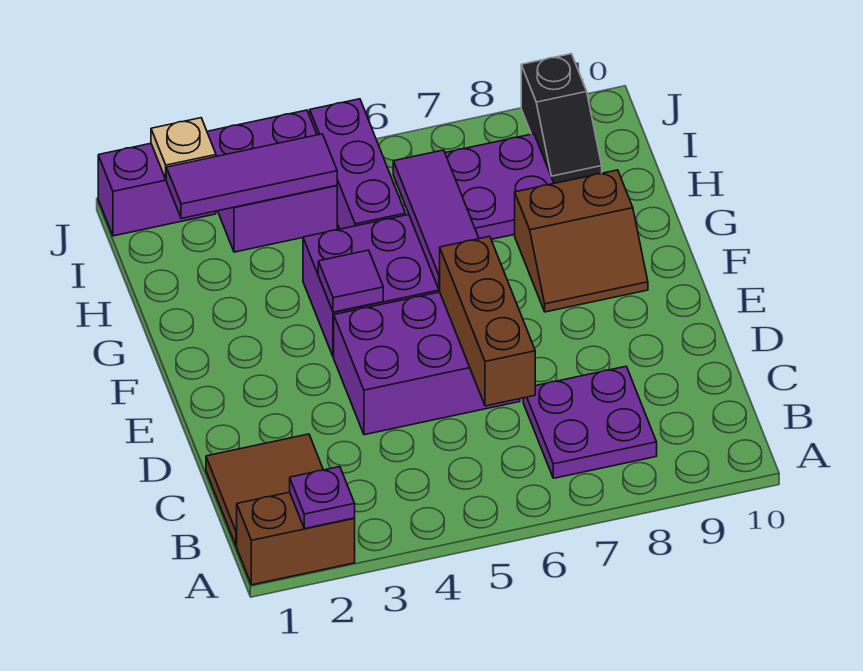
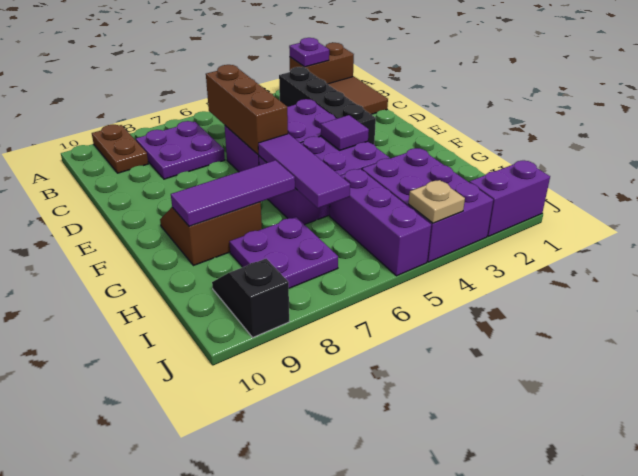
none -> brown 1x2 plate [92,125,148,173]
none -> black 1x4 brick [279,67,376,144]
purple 1x3 tile [166,134,337,218] -> purple 1x3 tile moved to [171,160,295,226]
purple 2x2 brick [207,110,337,252] -> purple 2x3 brick [362,148,493,262]
tan 1x1 plate [151,118,216,179] -> tan 1x1 plate moved to [409,180,465,223]

